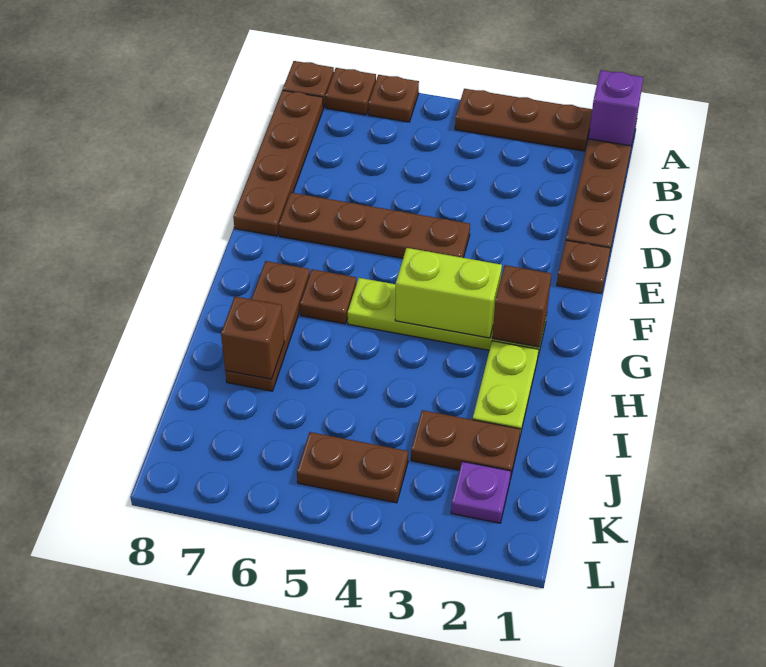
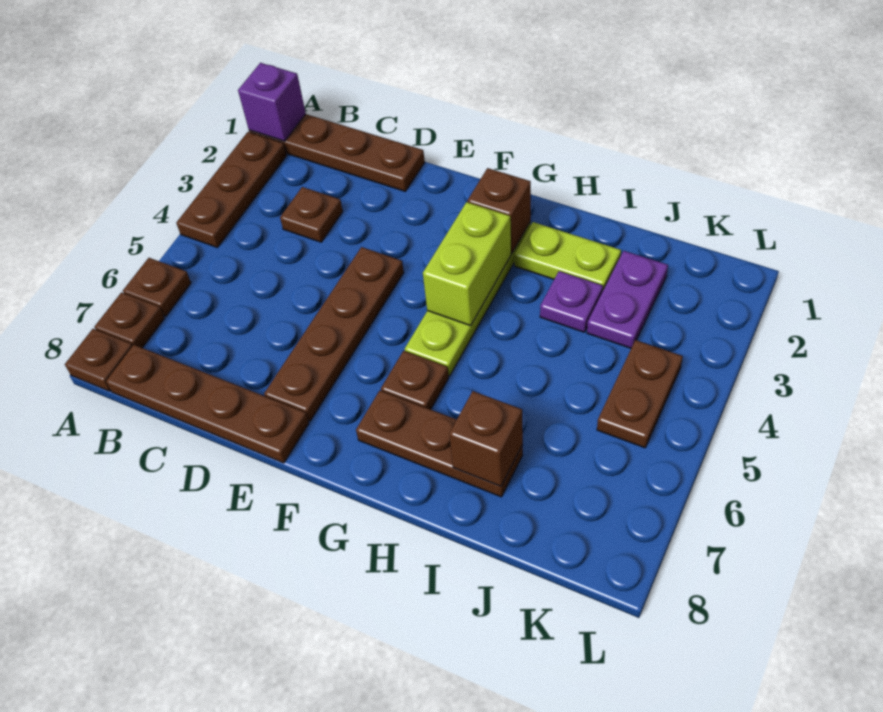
brown 1x1 plate [557,240,610,294] -> brown 1x1 plate moved to [280,187,343,242]
brown 1x2 plate [411,410,520,478] -> purple 1x2 plate [587,251,668,348]
purple 1x1 plate [451,461,511,523] -> purple 1x1 plate moved to [540,271,603,332]

